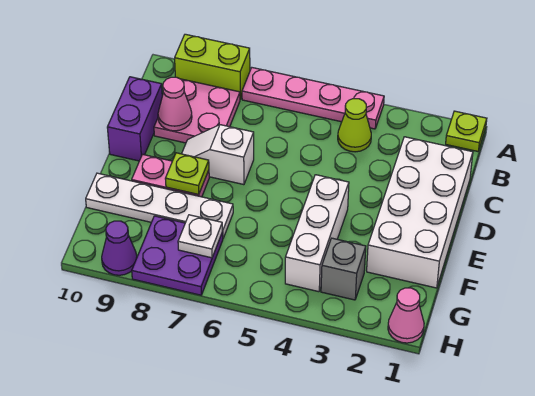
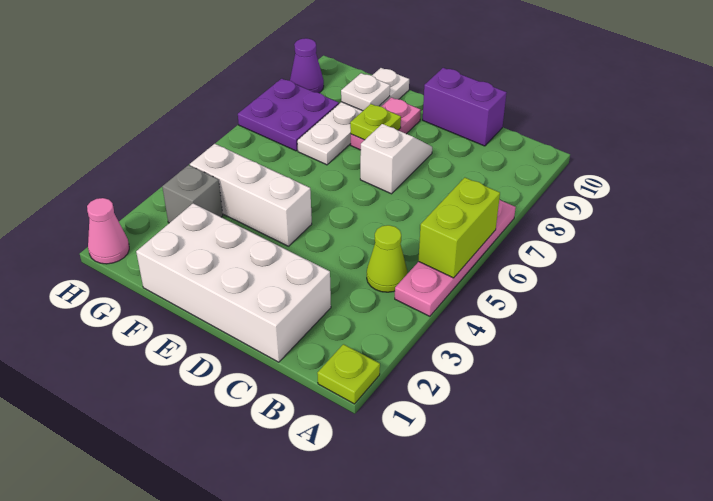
lime 1x2 brick [175,34,250,99] -> lime 1x2 brick moved to [419,178,500,278]
pink 2x2 plate [154,79,240,143] -> none
pink 1x1 cone [158,77,192,131] -> none
white 1x1 plate [178,215,222,258] -> white 1x1 plate moved to [341,73,390,111]

